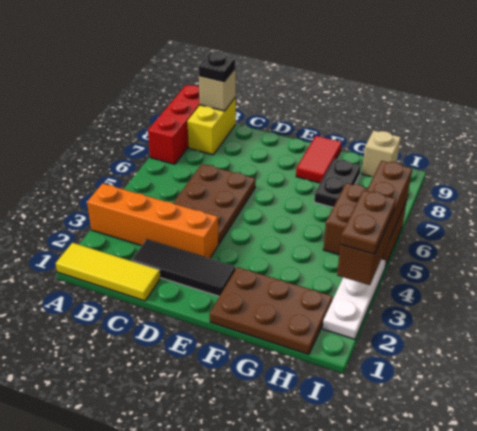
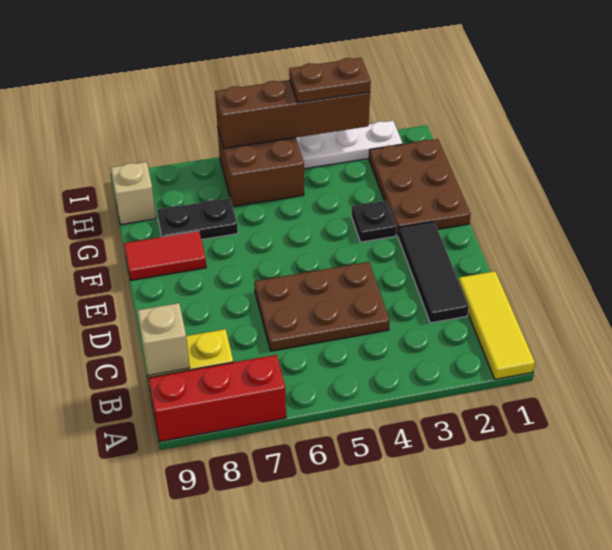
orange 1x4 brick [87,183,219,259] -> none
black 1x1 plate [198,52,235,82] -> black 1x1 plate moved to [351,201,397,242]

